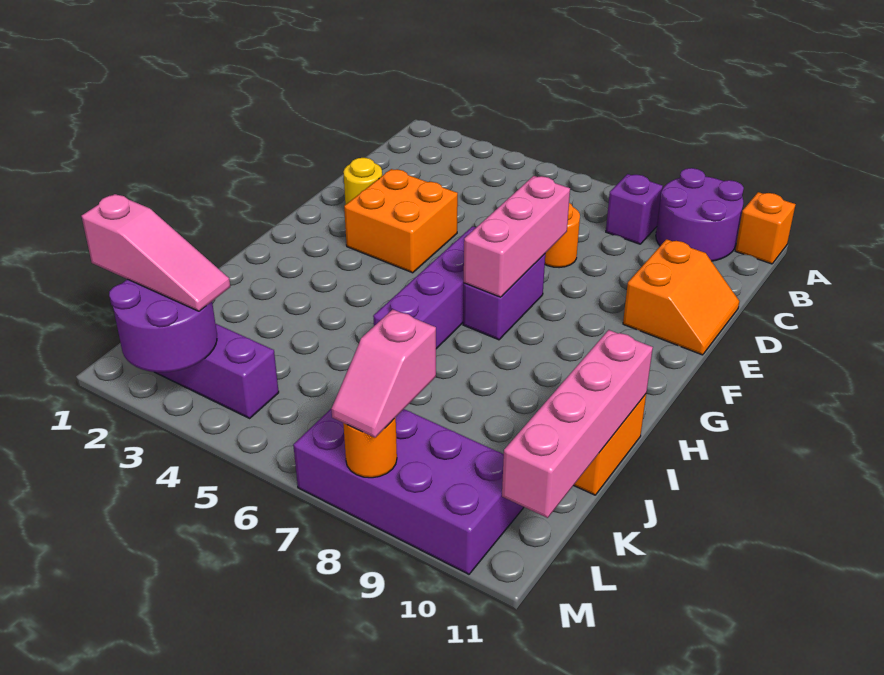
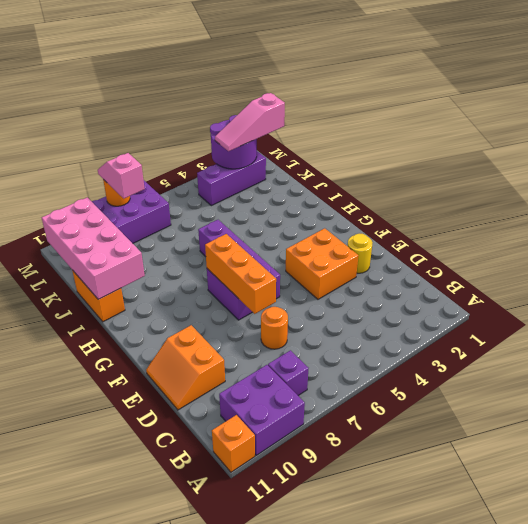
purple 2x2 round brick [656,168,744,261] -> purple 2x2 brick [219,365,305,455]
pink 1x3 brick [464,176,570,297] -> orange 1x3 brick [205,234,276,314]
pink 1x4 brick [502,330,653,518] -> pink 2x4 brick [42,197,145,299]

